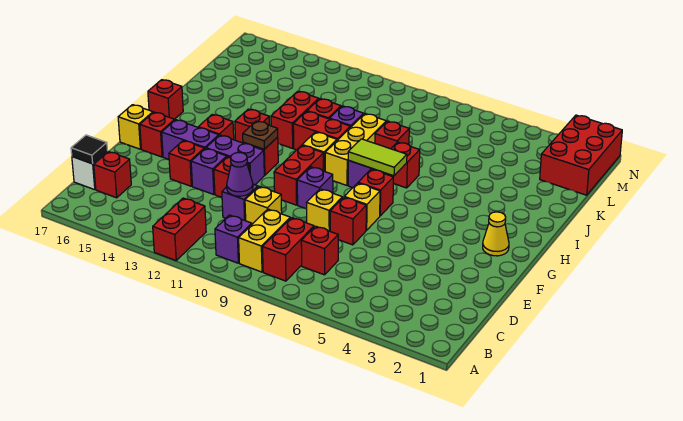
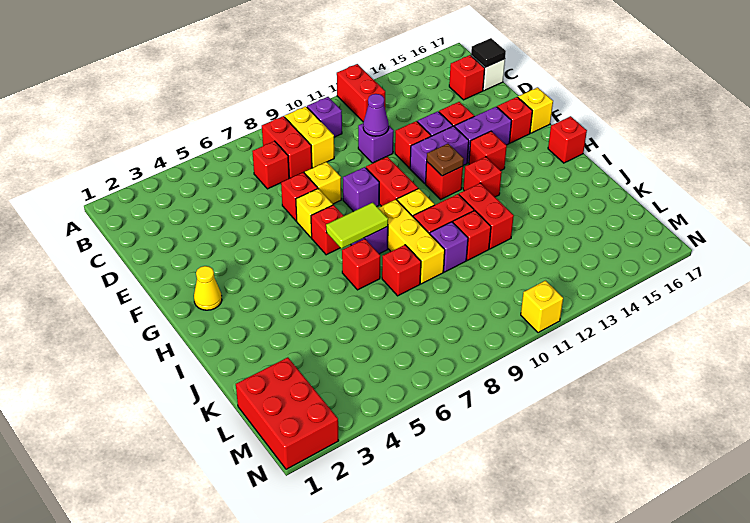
yellow 1x1 brick [245,187,282,224] -> yellow 1x1 brick moved to [521,281,563,333]

